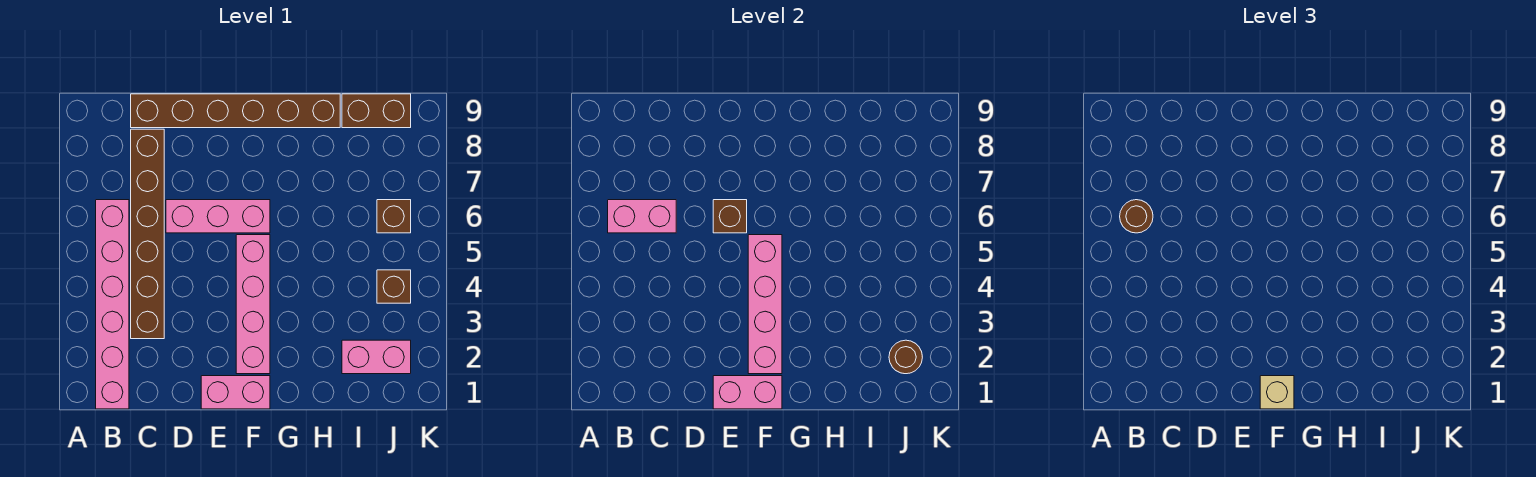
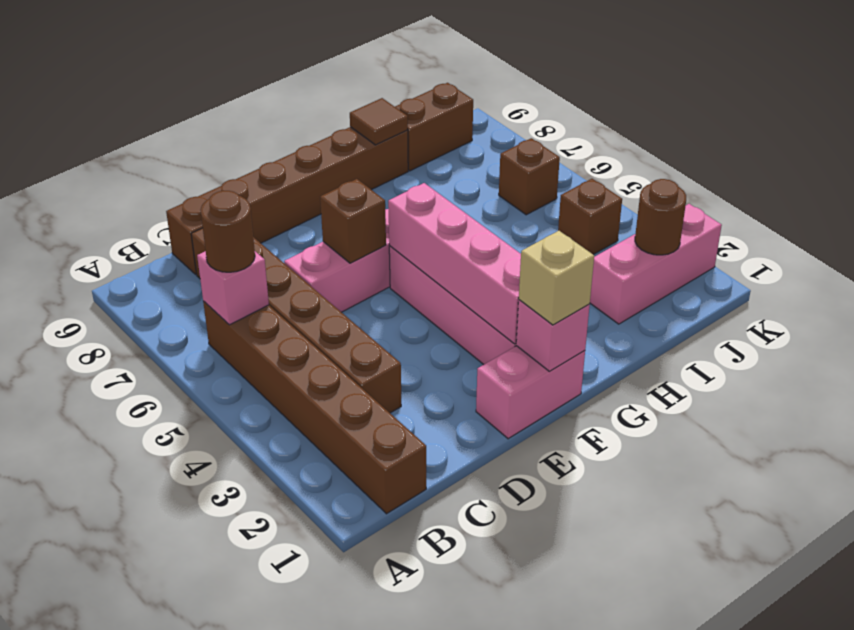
pink 1x6 brick [96,200,129,409] -> brown 1x6 brick [203,301,426,514]
pink 1x2 brick [608,200,676,233] -> pink 1x1 brick [197,251,269,325]
pink 1x2 brick [713,376,782,409] -> pink 1x1 brick [516,300,590,371]
none -> brown 1x1 tile [350,98,408,145]
pink 1x2 brick [342,340,411,374] -> pink 1x3 brick [590,204,722,324]

